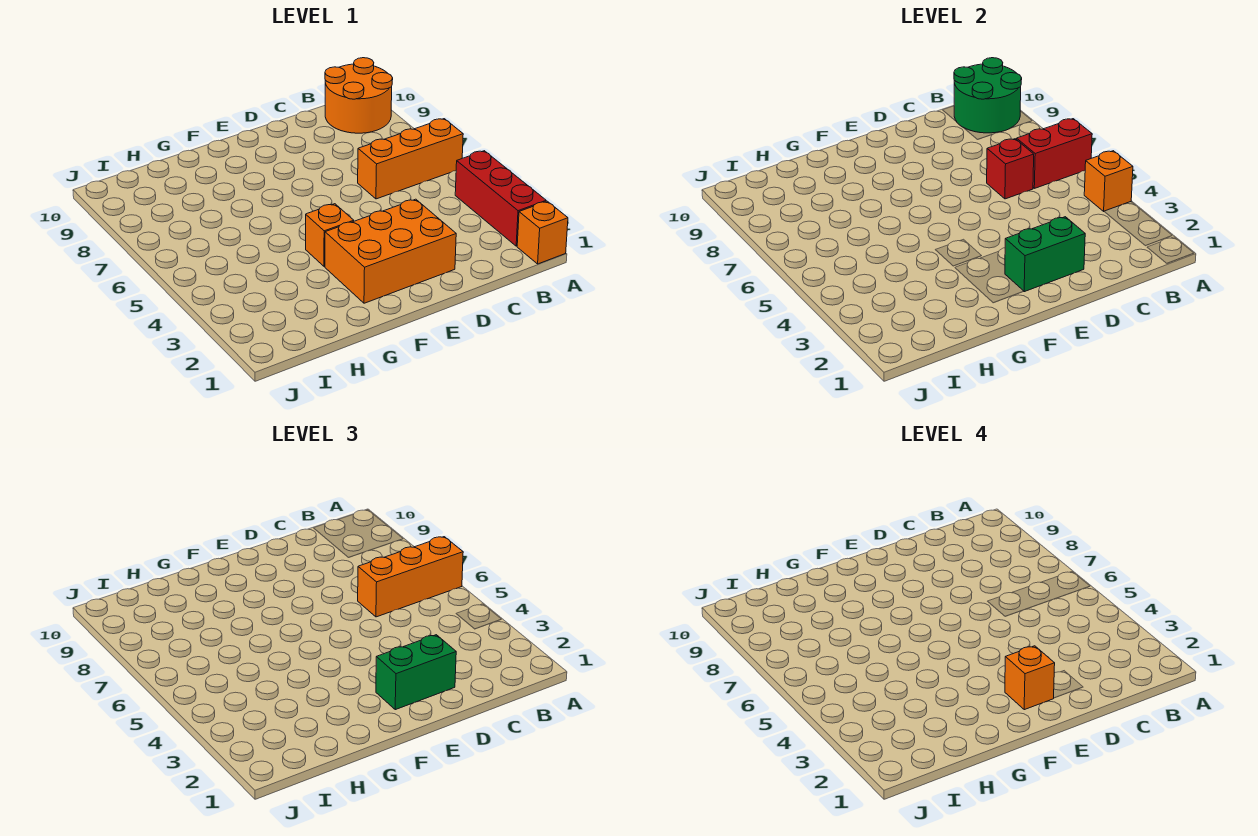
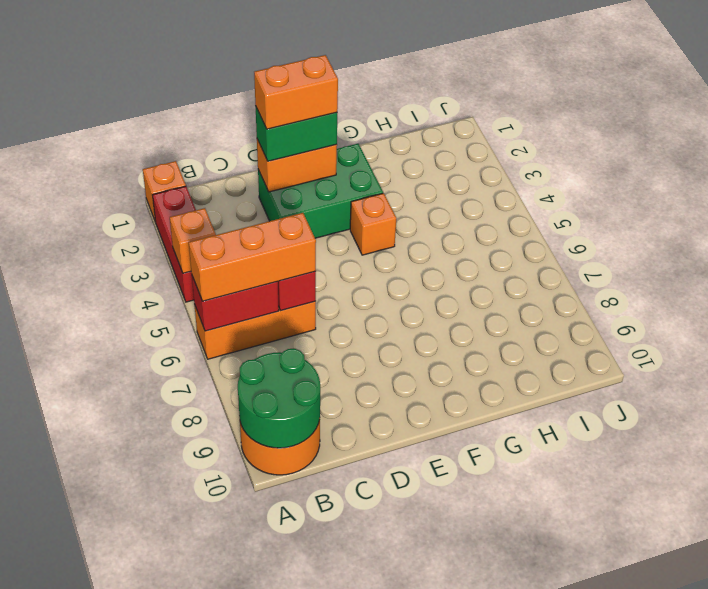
orange 2x3 brick [325,199,456,303] -> green 2x3 brick [258,144,383,238]
green 1x2 brick [1005,217,1085,292] -> orange 1x2 brick [257,139,337,192]
orange 1x1 brick [1005,646,1055,710] -> orange 1x2 brick [254,55,338,129]

